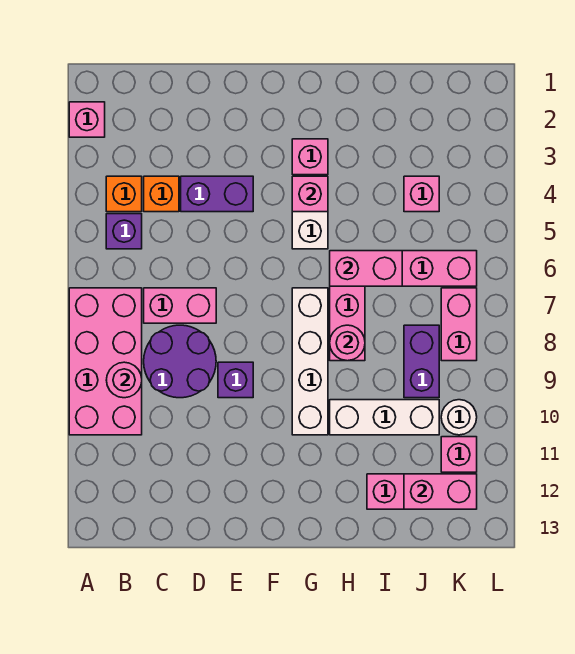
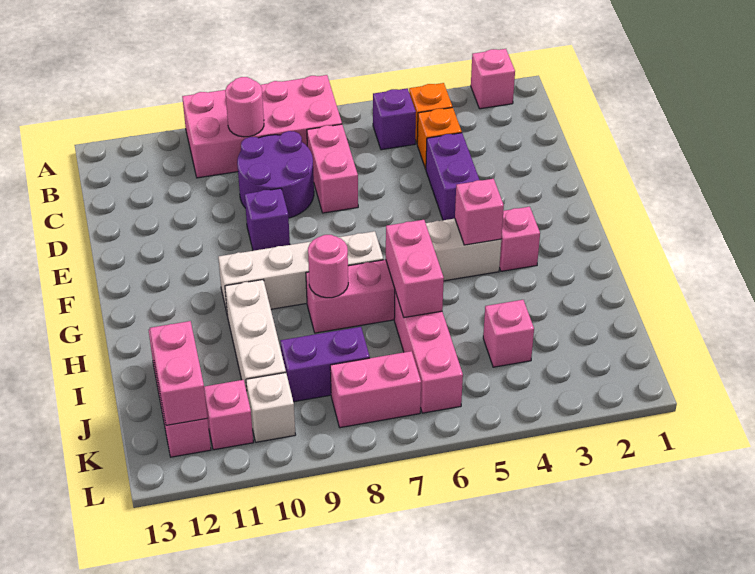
white 1x1 round brick [441,400,477,435] -> white 1x1 brick [246,373,296,442]

